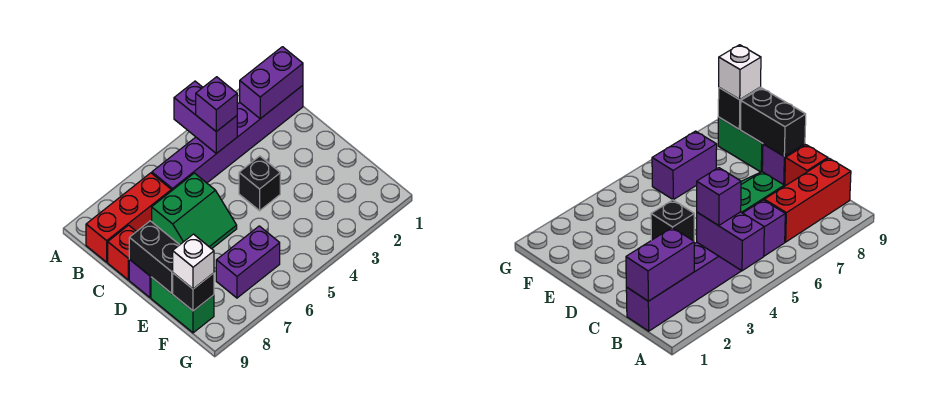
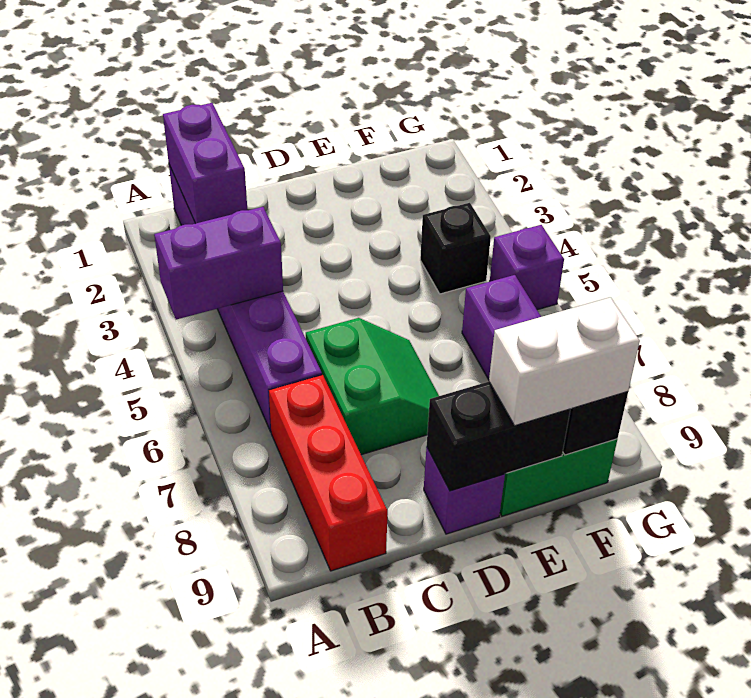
purple 1x1 brick [196,77,237,132] -> purple 1x1 brick moved to [490,225,564,310]
red 1x1 brick [108,225,136,280] -> none
black 1x1 brick [239,156,280,211] -> black 1x1 brick moved to [420,203,491,294]
white 1x1 brick [173,234,214,289] -> white 1x2 brick [489,297,640,426]

